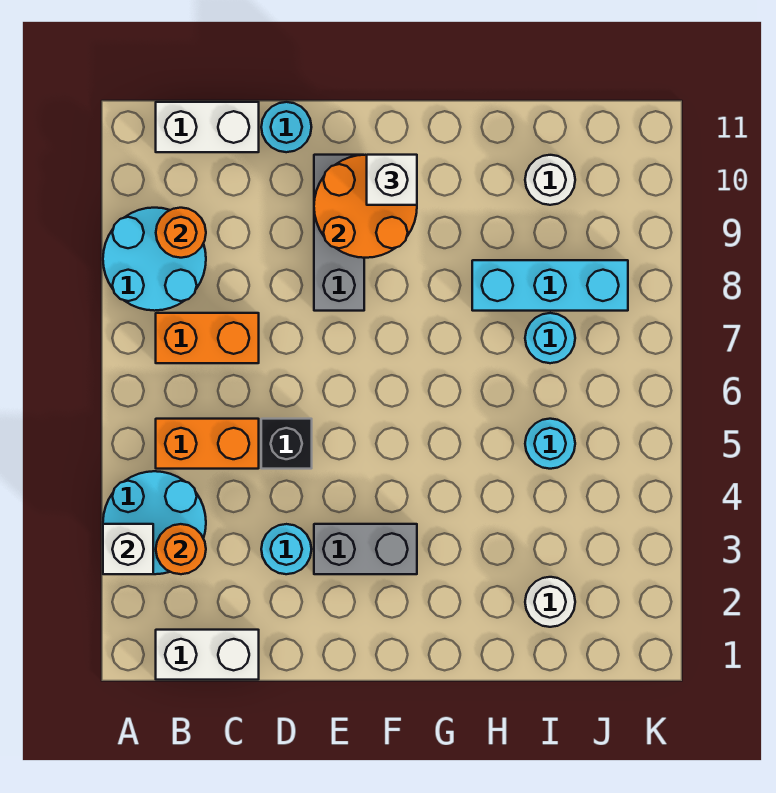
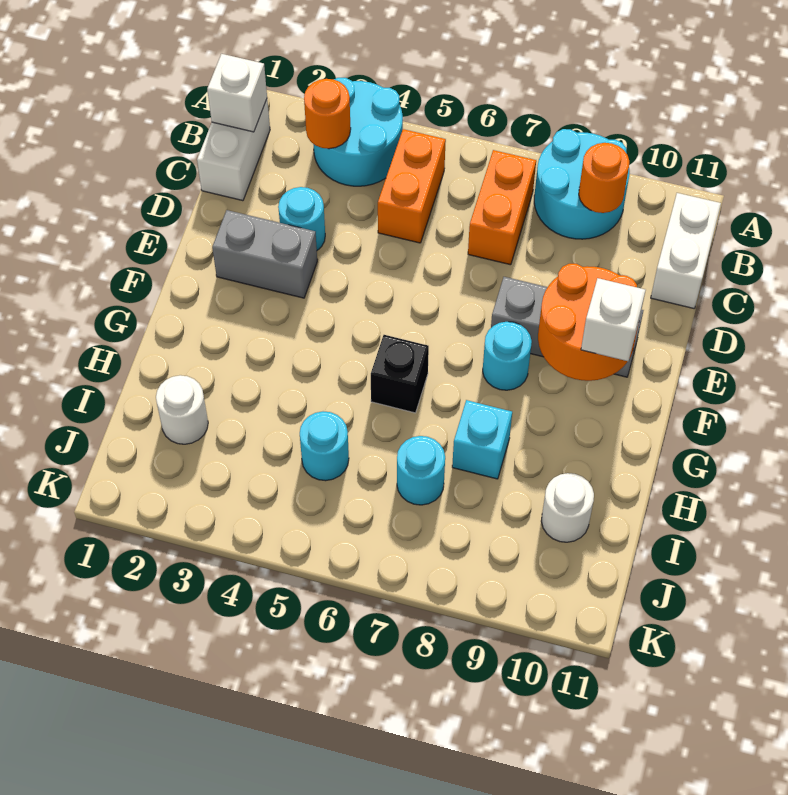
white 1x1 brick [103,524,153,574] -> white 1x1 brick moved to [207,54,267,132]
black 1x1 brick [261,419,312,469] -> black 1x1 brick moved to [371,335,429,413]
cyan 1x1 round brick [261,102,311,152] -> cyan 1x1 round brick moved to [483,322,532,390]
grey 1x2 brick [314,524,417,574] -> grey 1x2 brick turned to [212,210,317,298]
cyan 1x3 brick [472,260,628,311] -> cyan 1x1 brick [452,400,512,479]

